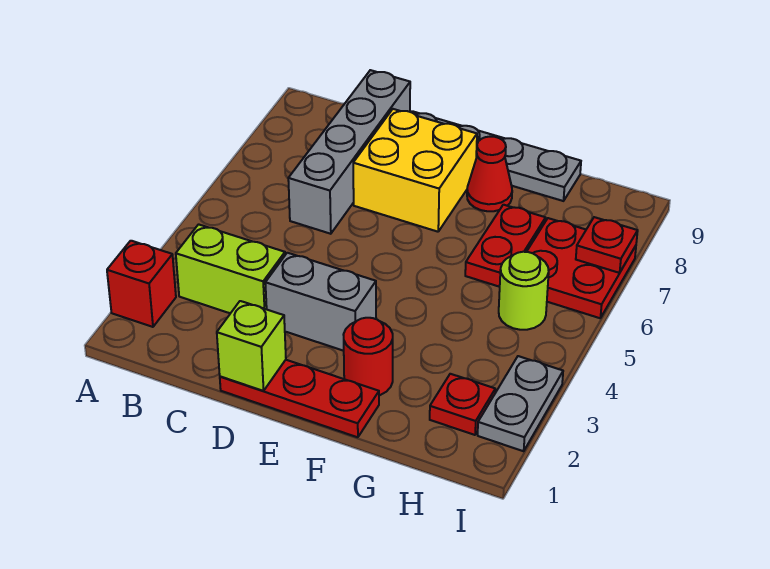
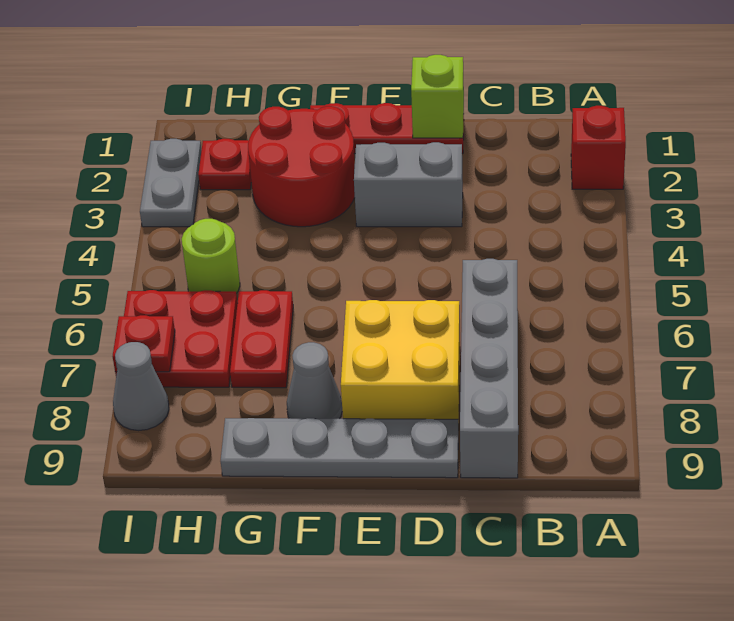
lime 1x2 brick [176,224,285,313] -> none
red 1x1 round brick [343,318,393,395] -> red 2x2 round brick [248,106,355,227]
red 1x1 cone [467,137,512,211] -> grey 1x1 cone [287,342,342,419]
none -> grey 1x1 cone [113,342,169,431]

